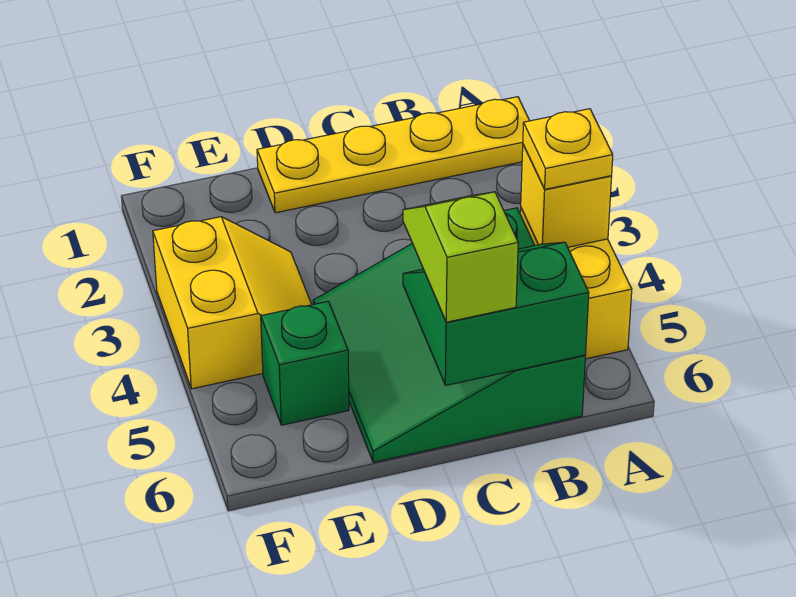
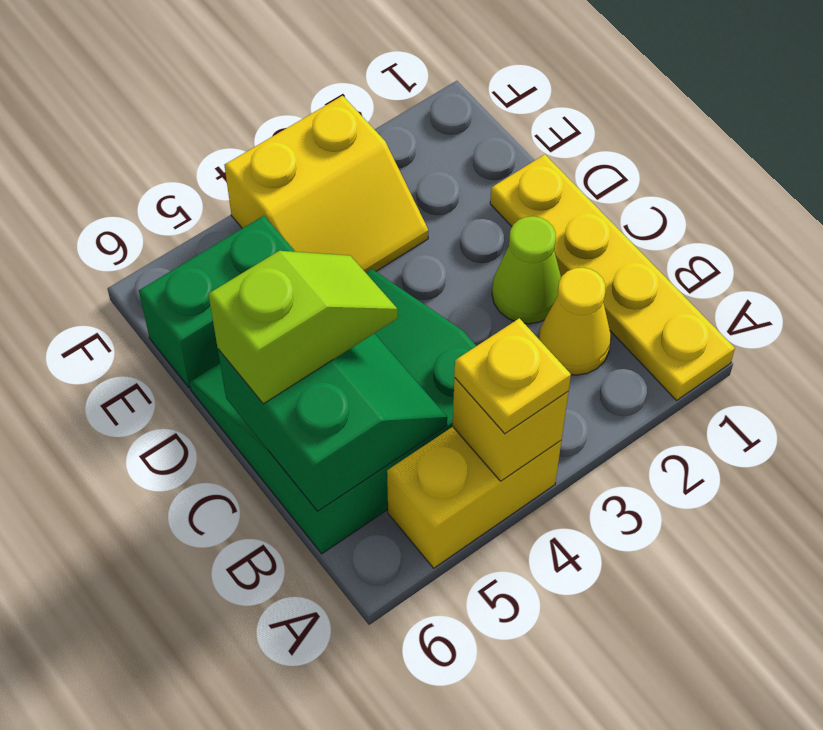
none -> yellow 1x1 cone [539,268,611,375]
none -> lime 1x1 cone [492,216,561,324]
green 1x1 brick [261,301,349,425] -> green 1x2 brick [139,216,295,388]

